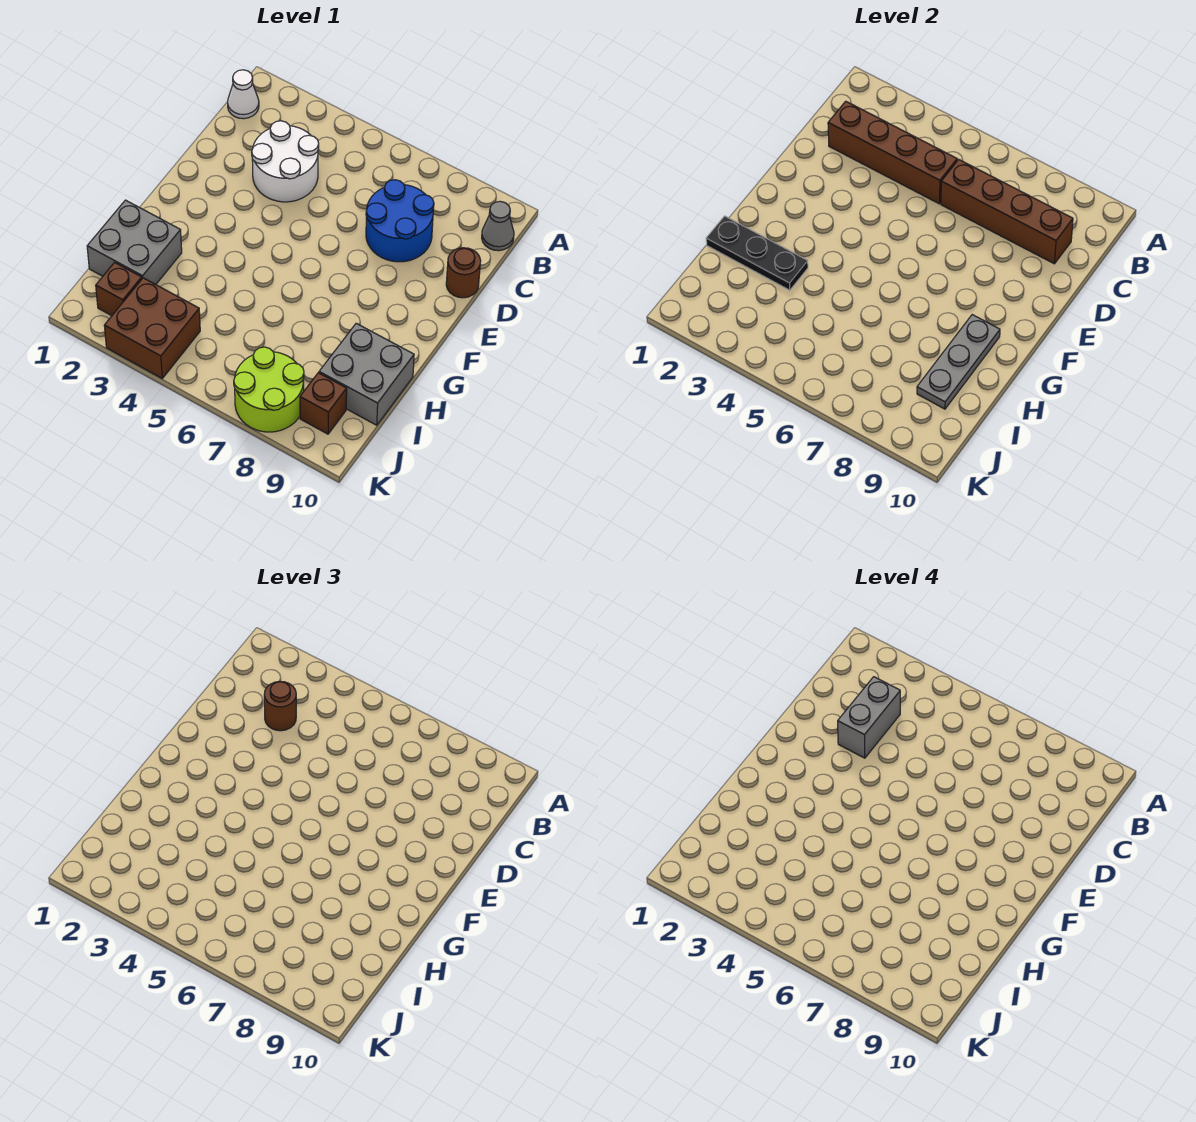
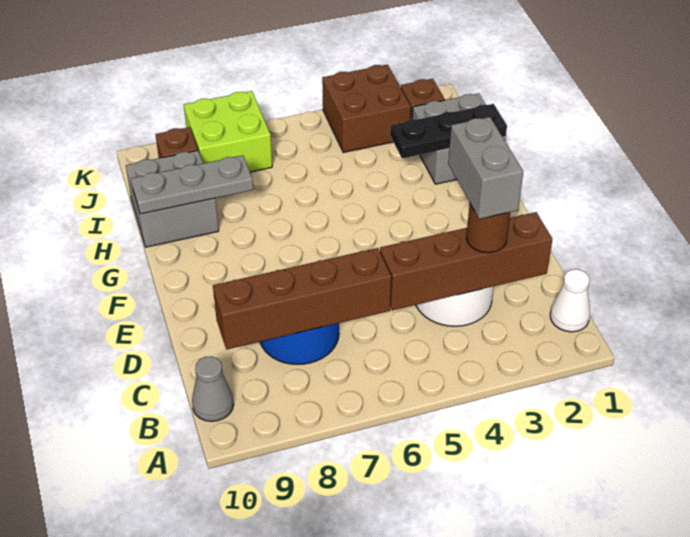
brown 1x1 round brick [446,248,481,298] -> none
grey 1x3 plate [917,315,1000,409] -> grey 1x3 plate turned to [131,155,253,214]
lime 2x2 round brick [234,347,304,432] -> lime 2x2 brick [184,91,272,172]

